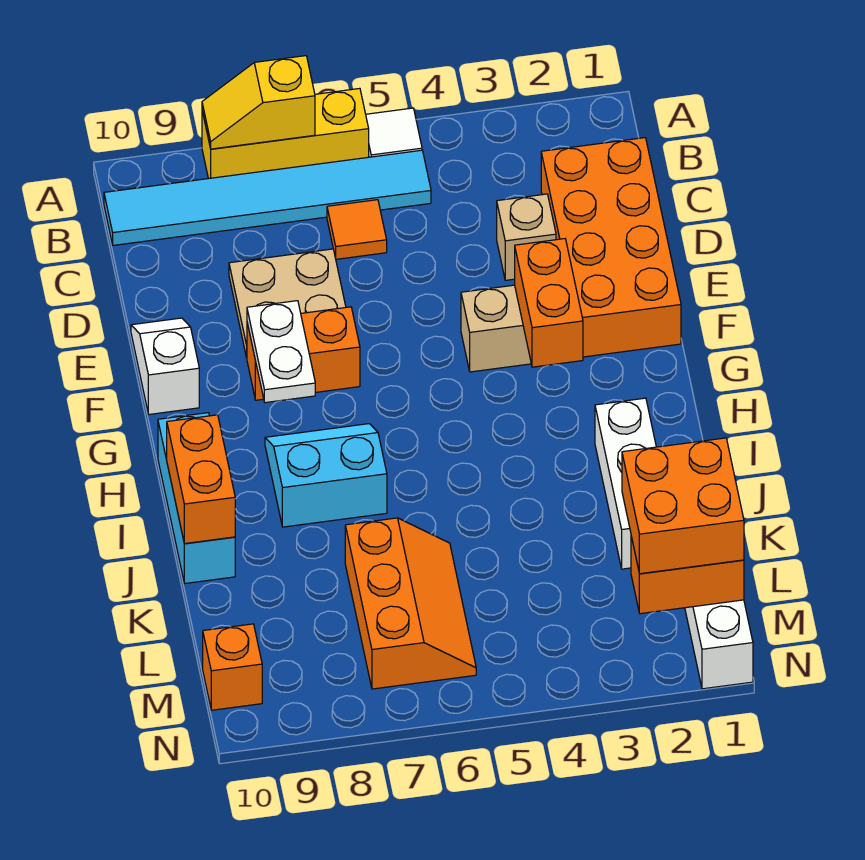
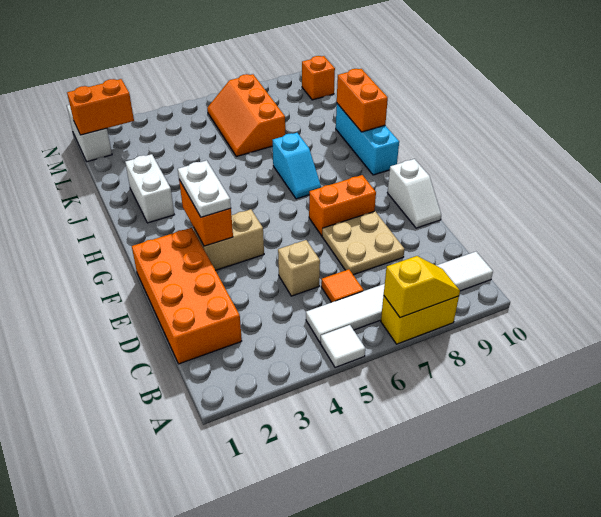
yellow 1x3 brick [202,88,369,179] -> yellow 1x2 brick [381,296,459,344]
cyan 1x6 tile [104,150,431,245] -> white 1x6 tile [306,252,493,342]
tan 1x1 brick [497,194,556,280] -> tan 1x1 brick moved to [278,240,320,296]
white 1x2 plate [247,301,315,403] -> white 1x2 plate moved to [178,160,231,217]
cyan 2x2 slope [265,424,387,527] -> cyan 1x2 slope [272,133,321,199]
white 1x3 brick [595,398,656,569] -> white 1x2 brick [125,154,174,223]
orange 2x2 brick [622,438,744,574] -> none

